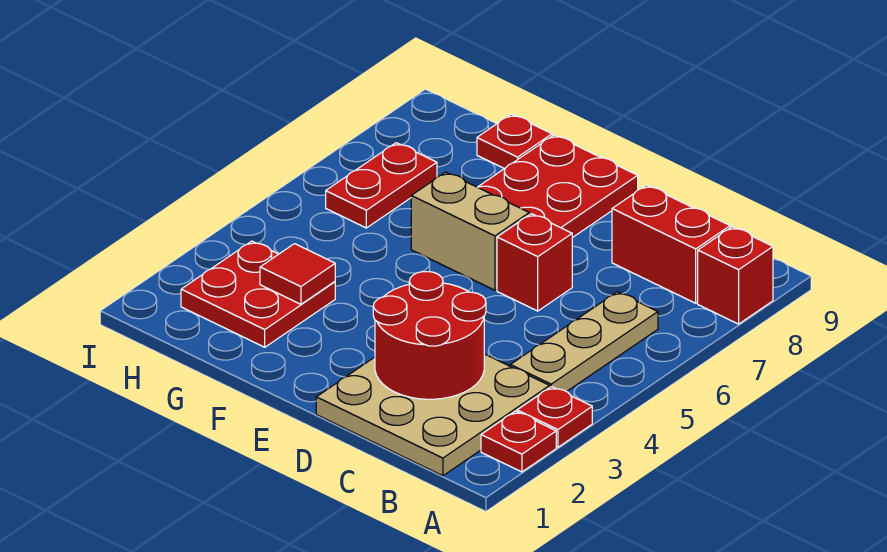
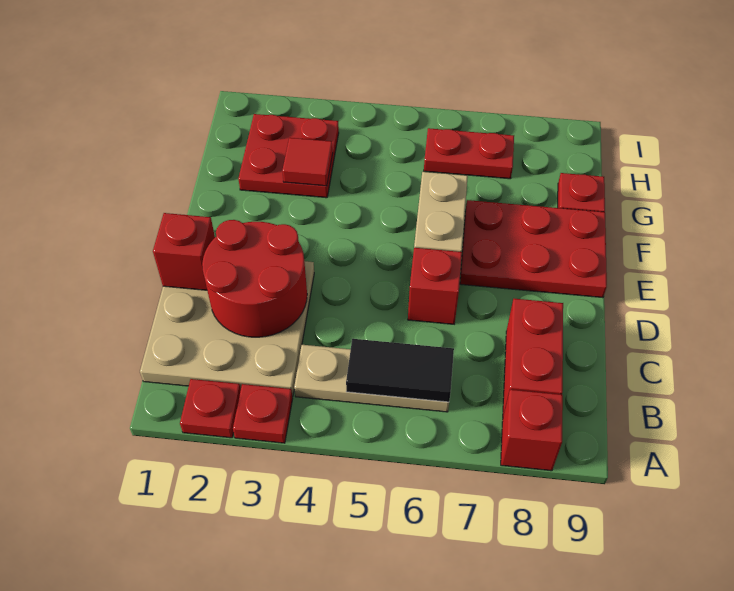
none -> black 1x2 tile [346,339,454,402]
none -> red 1x1 brick [153,213,215,290]

